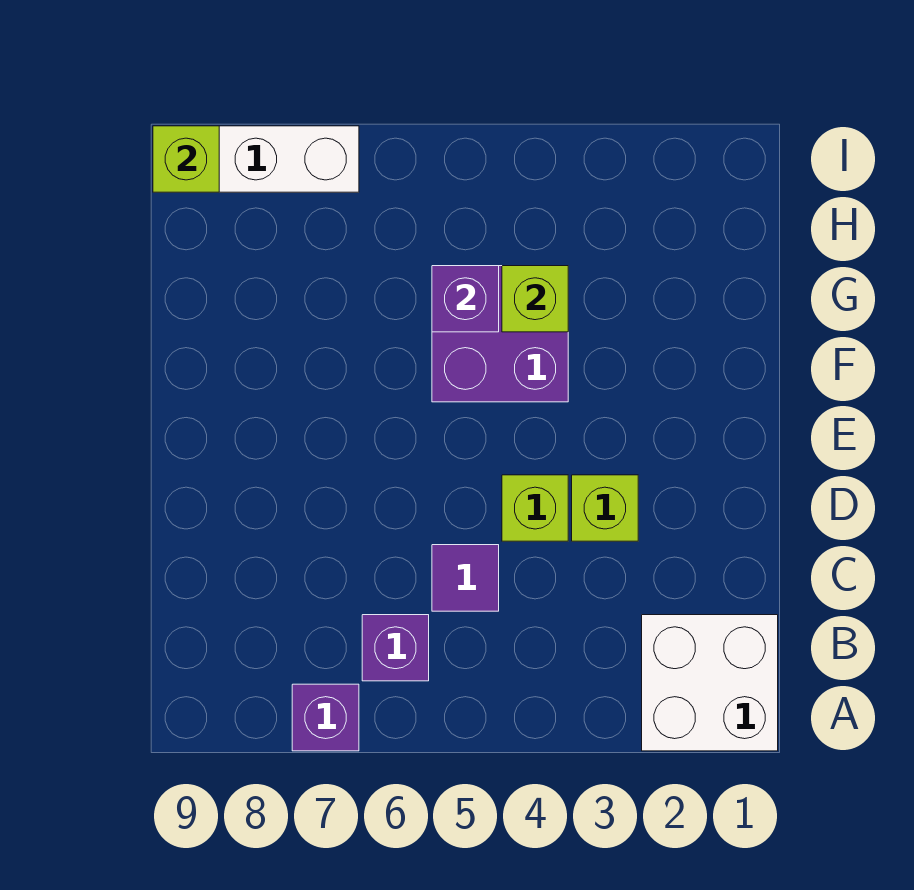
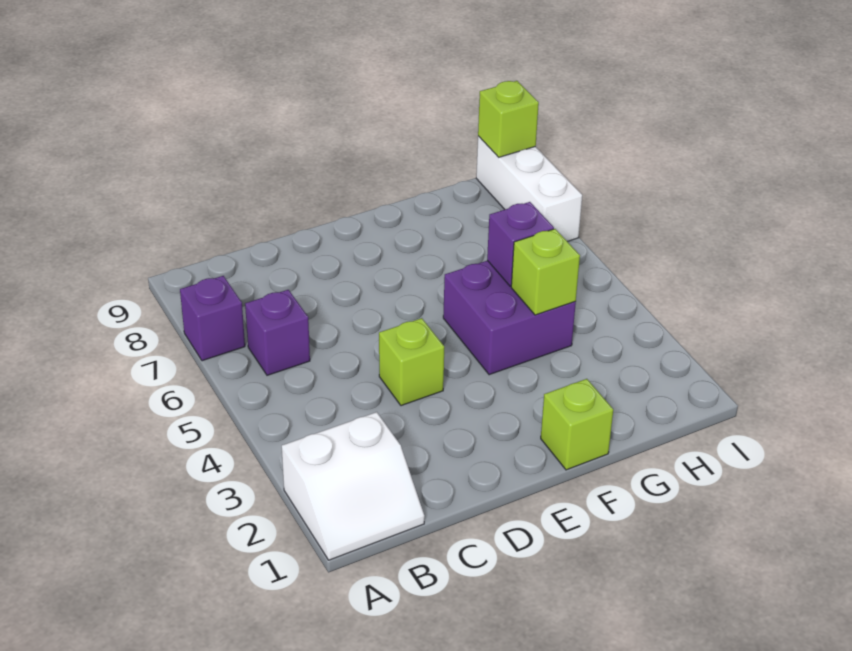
white 2x2 brick [642,615,778,751] -> white 2x2 slope [282,412,425,560]
purple 1x1 tile [432,545,499,611] -> none
lime 1x1 brick [572,475,638,541] -> lime 1x1 brick moved to [541,379,613,470]

